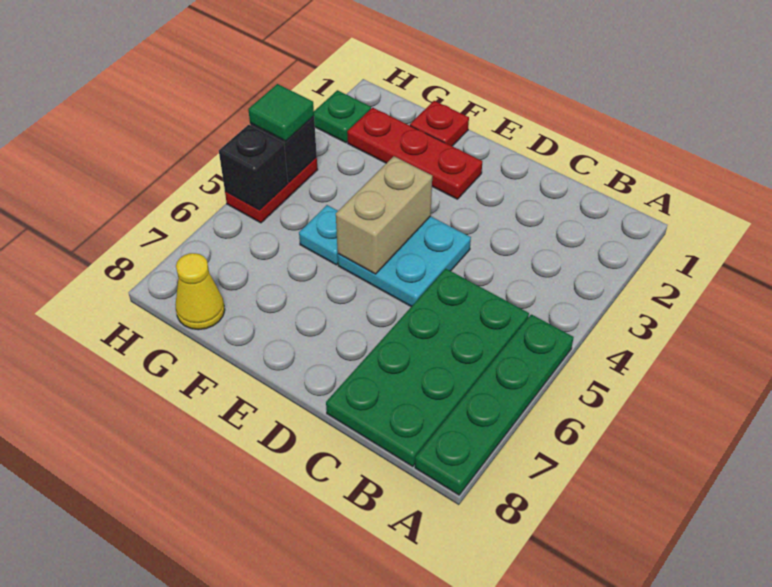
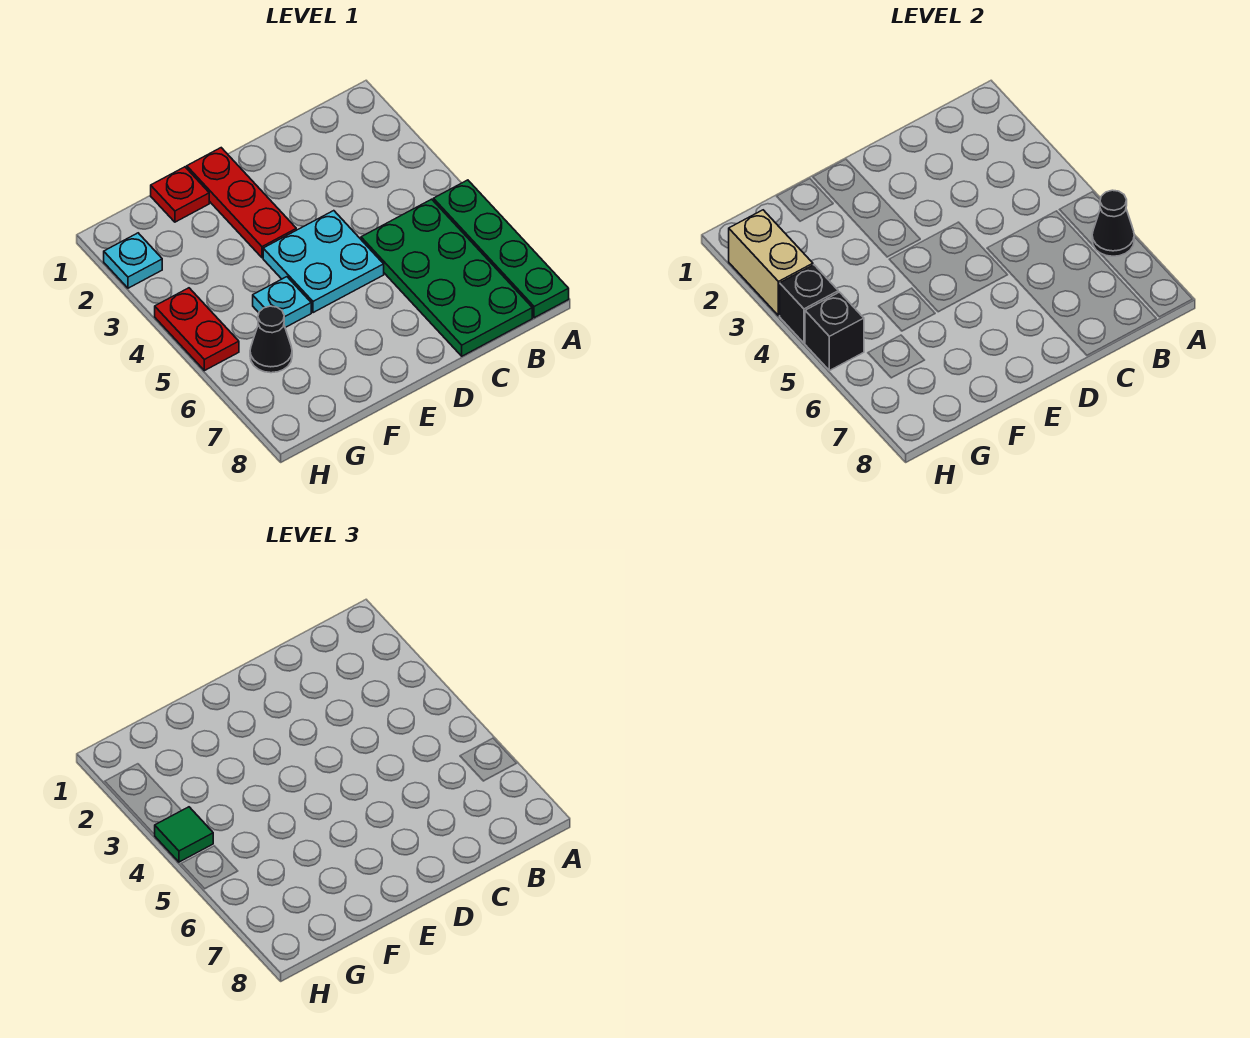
none -> black 1x1 cone [1092,190,1134,256]
red 1x3 plate [347,108,482,199] -> red 1x3 plate turned to [187,148,296,258]
tan 1x2 brick [336,156,432,274] -> tan 1x2 brick moved to [729,210,813,316]
none -> black 1x1 cone [250,306,292,373]
yellow 1x1 cone [176,253,225,330] -> none
green 1x1 plate [314,90,371,143] -> cyan 1x1 plate [104,233,162,288]

